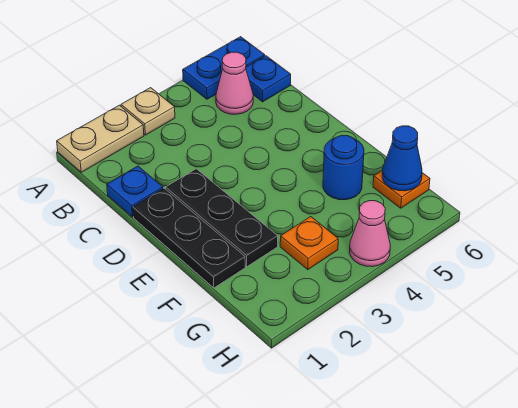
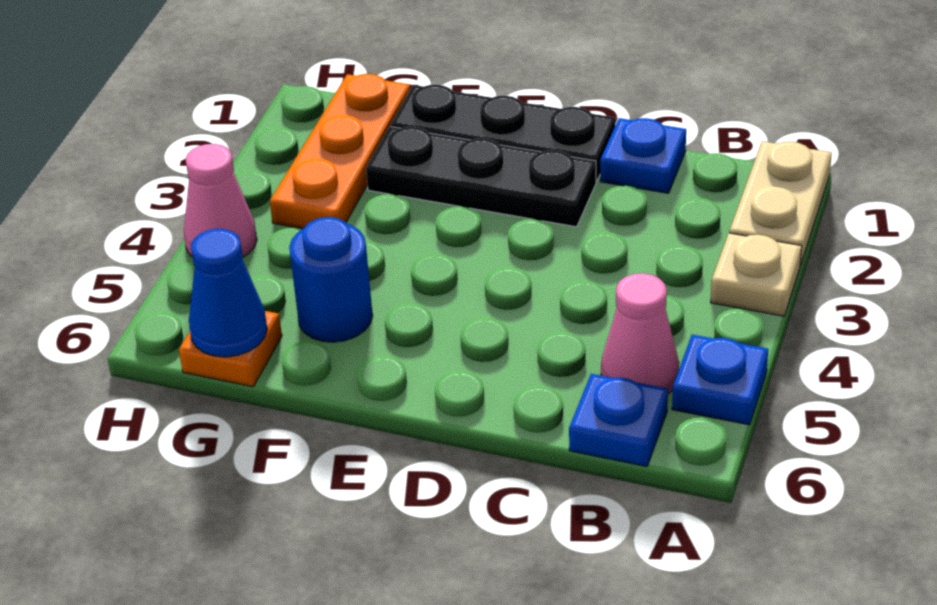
blue 1x2 plate [183,37,265,99] -> blue 1x1 plate [672,335,768,425]
orange 1x1 plate [280,217,338,270] -> orange 1x3 plate [270,74,410,229]

